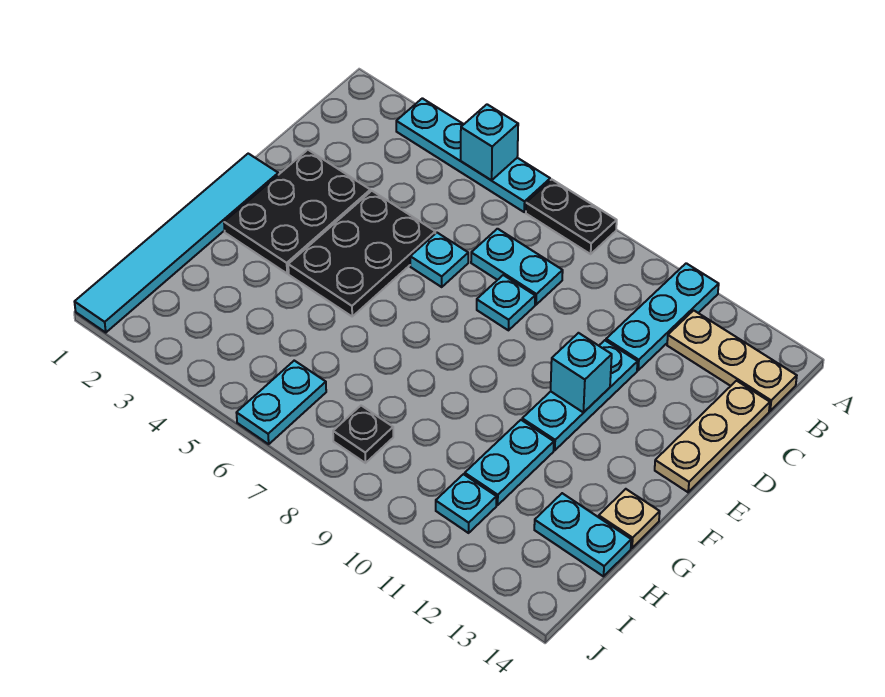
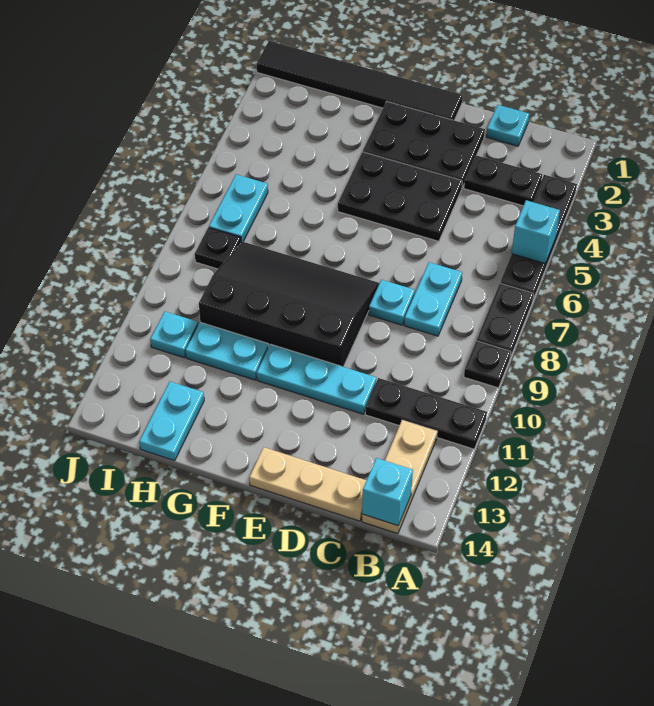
cyan 1x4 plate [396,98,550,212] -> black 1x4 plate [500,175,577,299]
none -> black 1x1 plate [464,341,511,388]
cyan 1x3 plate [606,263,719,370] -> black 1x3 plate [365,378,487,449]
none -> black 1x2 plate [464,155,542,206]
cyan 1x1 plate [410,233,468,287] -> cyan 1x1 plate moved to [486,105,529,146]
cyan 1x6 tile [75,154,278,332] -> black 1x6 tile [257,41,462,120]
none -> black 3x4 slope [199,242,379,367]
cyan 1x1 brick [551,333,612,413] -> cyan 1x1 brick moved to [362,458,413,526]
tan 1x1 plate [599,489,660,548] -> none
cyan 1x2 plate [236,361,326,444] -> cyan 1x2 plate turned to [209,174,268,243]

